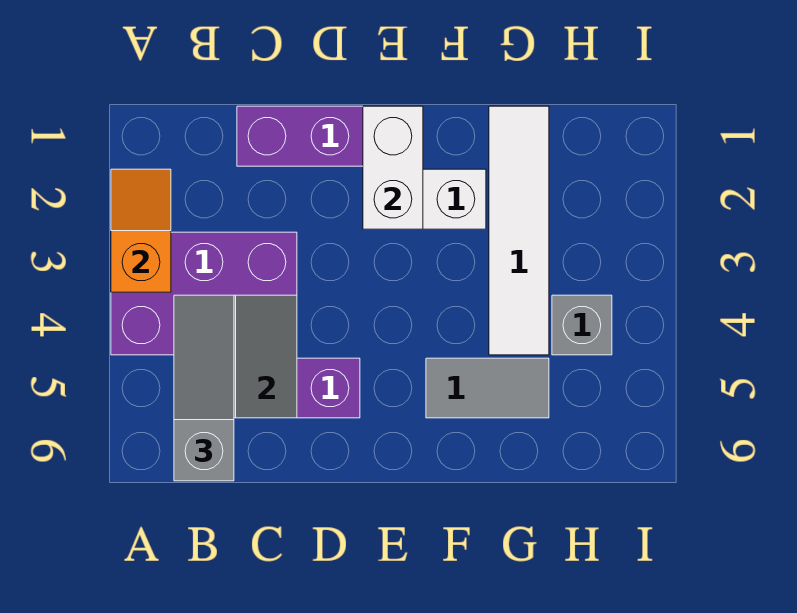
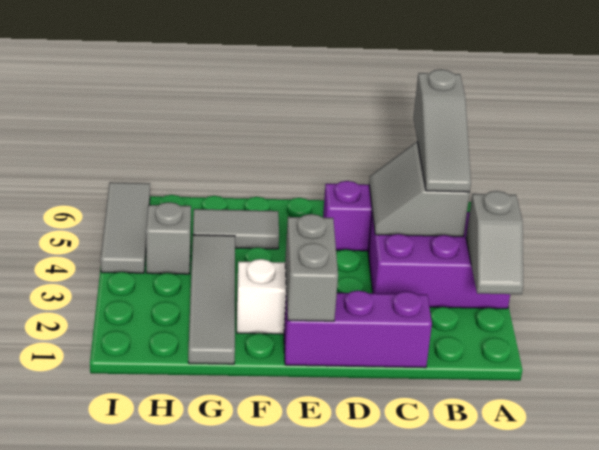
orange 1x2 slope [111,169,171,292] -> grey 1x2 slope [466,191,523,294]
white 1x2 brick [363,106,423,229] -> grey 1x2 brick [285,214,338,321]
white 1x4 tile [489,106,549,355] -> grey 1x4 tile [188,235,235,364]
none -> grey 1x3 tile [101,182,150,273]

